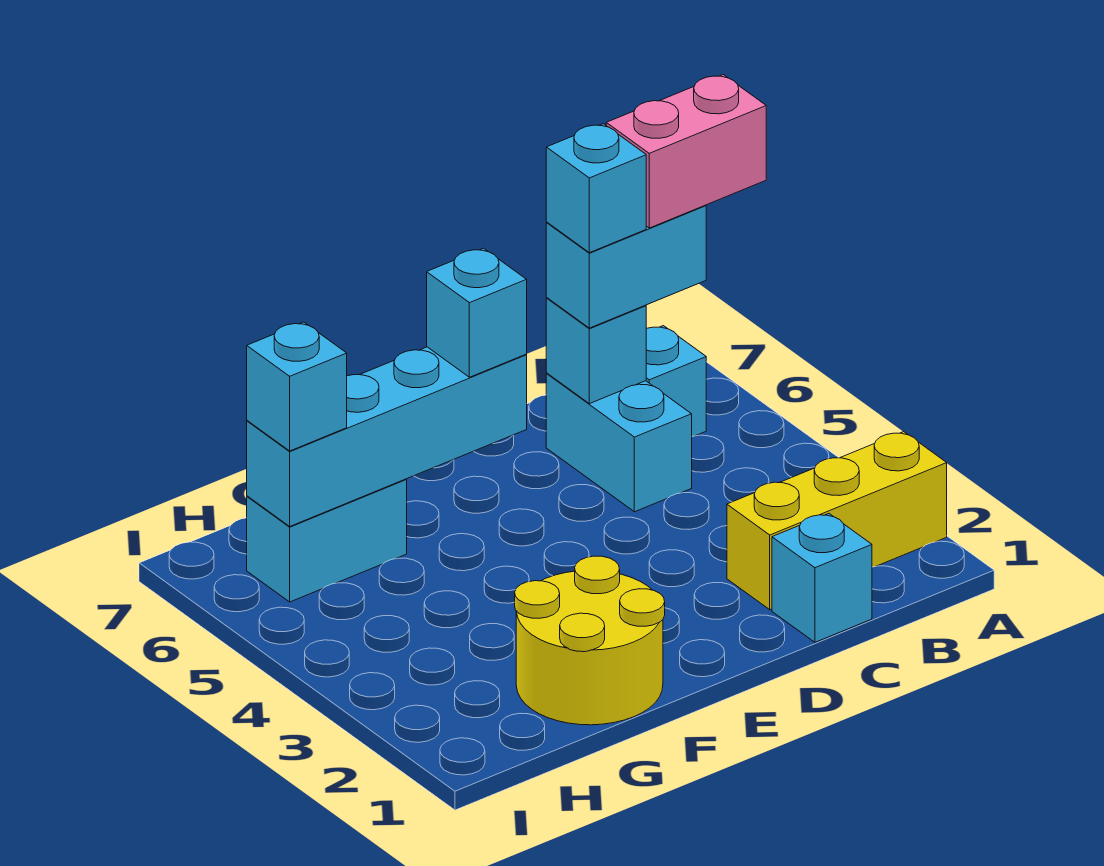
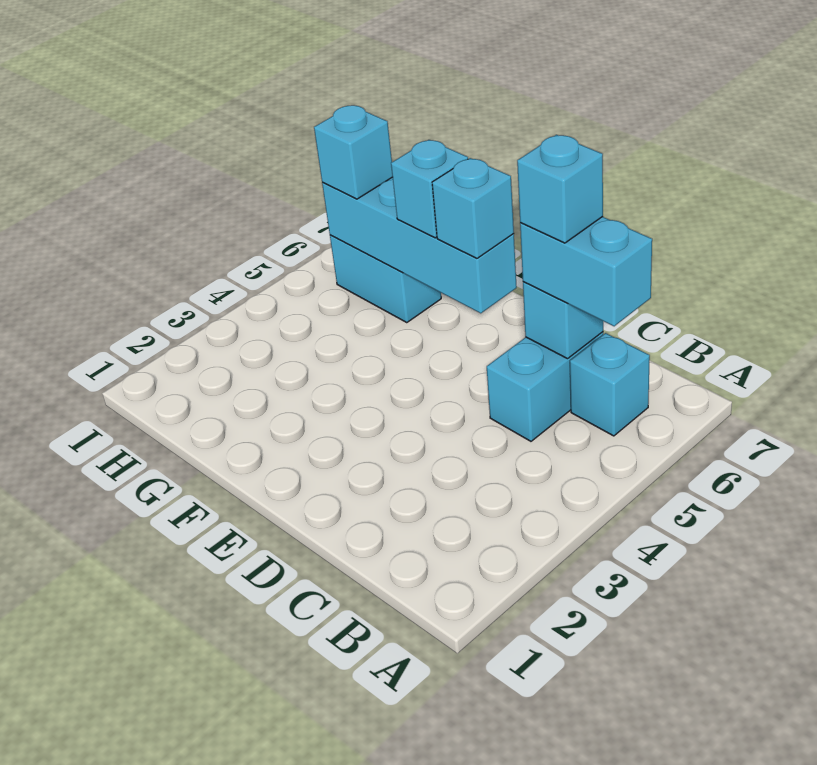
yellow 1x3 brick [727,432,947,610] -> none
pink 1x2 brick [606,75,766,228] -> none
cyan 1x1 brick [772,514,872,642] -> cyan 1x1 brick moved to [391,140,468,238]
yellow 2x2 round brick [515,556,665,725] -> none

